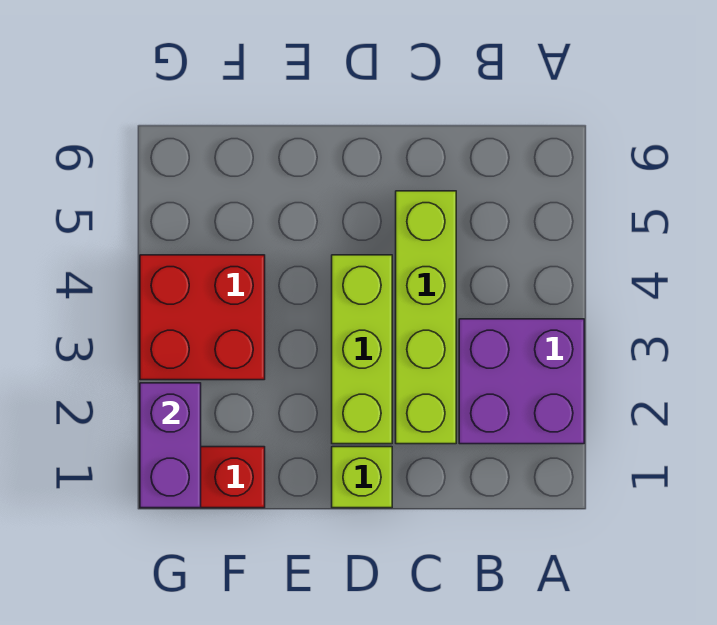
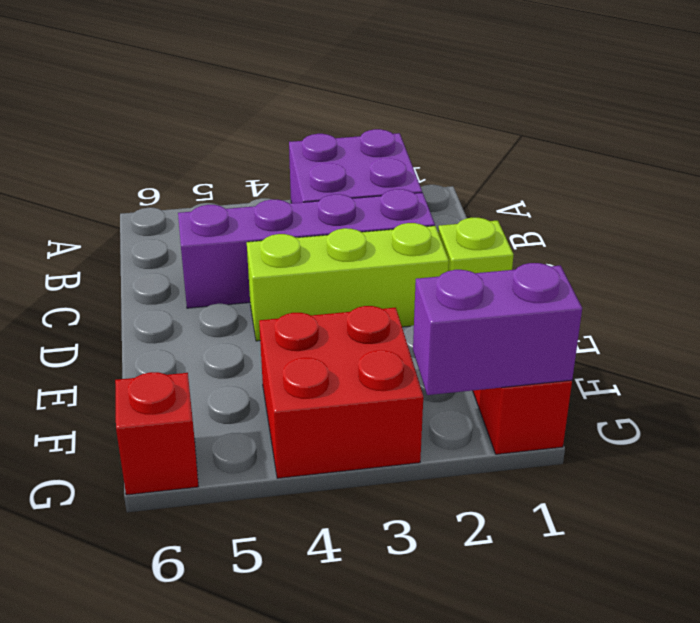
lime 1x4 brick [396,191,456,444] -> purple 1x4 brick [178,189,435,308]
none -> red 1x1 brick [115,372,198,495]

